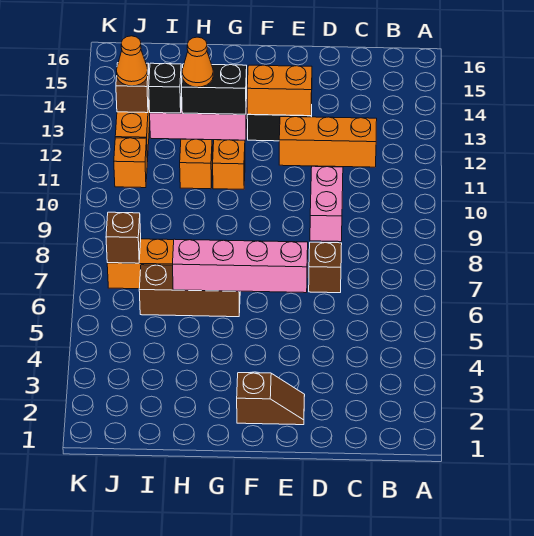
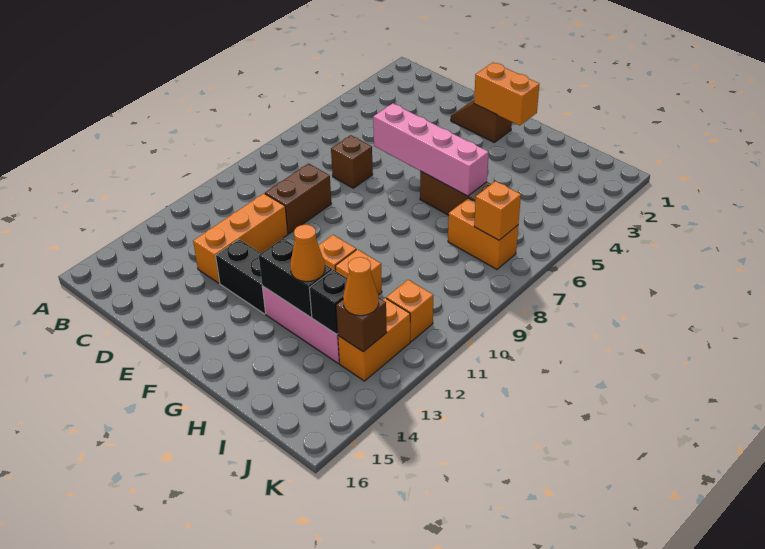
orange 1x3 brick [279,116,377,167] -> orange 1x3 brick turned to [193,193,288,283]
pink 1x2 brick [310,166,343,242] -> brown 1x2 brick [265,164,331,234]
orange 1x2 brick [247,65,312,116] -> orange 1x2 brick moved to [474,63,539,126]
brown 1x1 brick [106,212,141,263] -> orange 1x1 brick [474,181,521,240]

